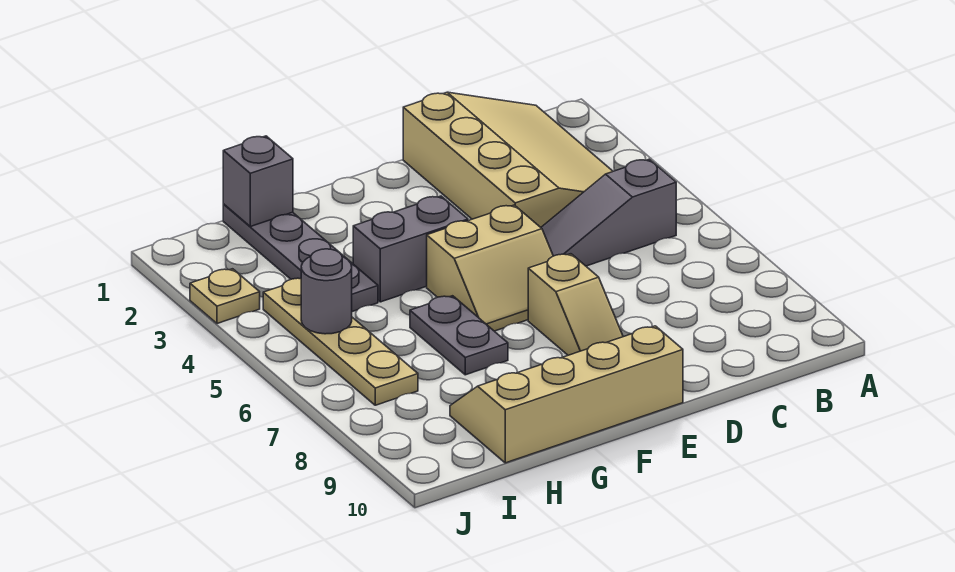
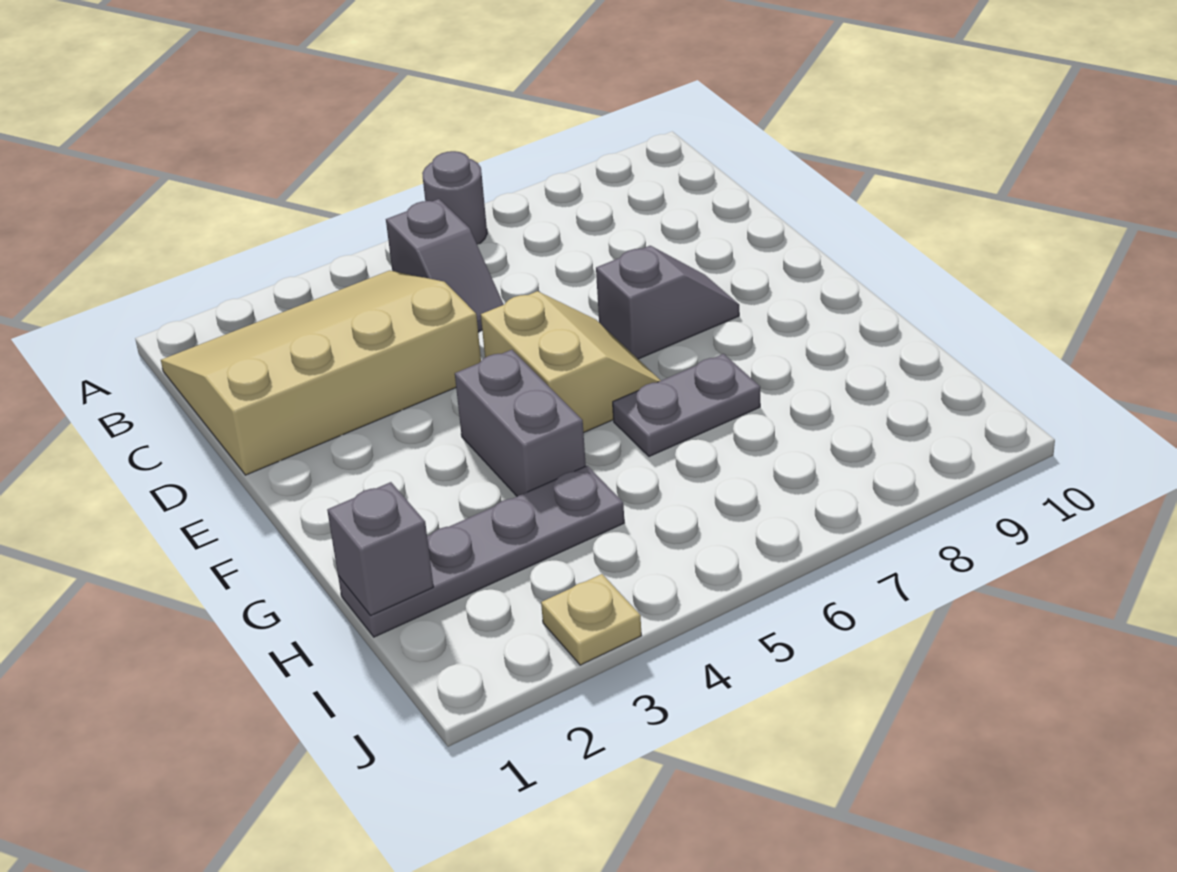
grey 1x3 slope [541,159,676,266] -> grey 1x2 slope [386,199,504,332]
tan 1x2 slope [528,254,623,355] -> grey 1x2 slope [596,246,739,359]
tan 2x4 slope [450,326,683,463] -> none
tan 1x4 plate [263,278,418,405] -> none
grey 1x1 round brick [301,249,352,334] -> grey 1x1 round brick moved to [422,151,487,245]

